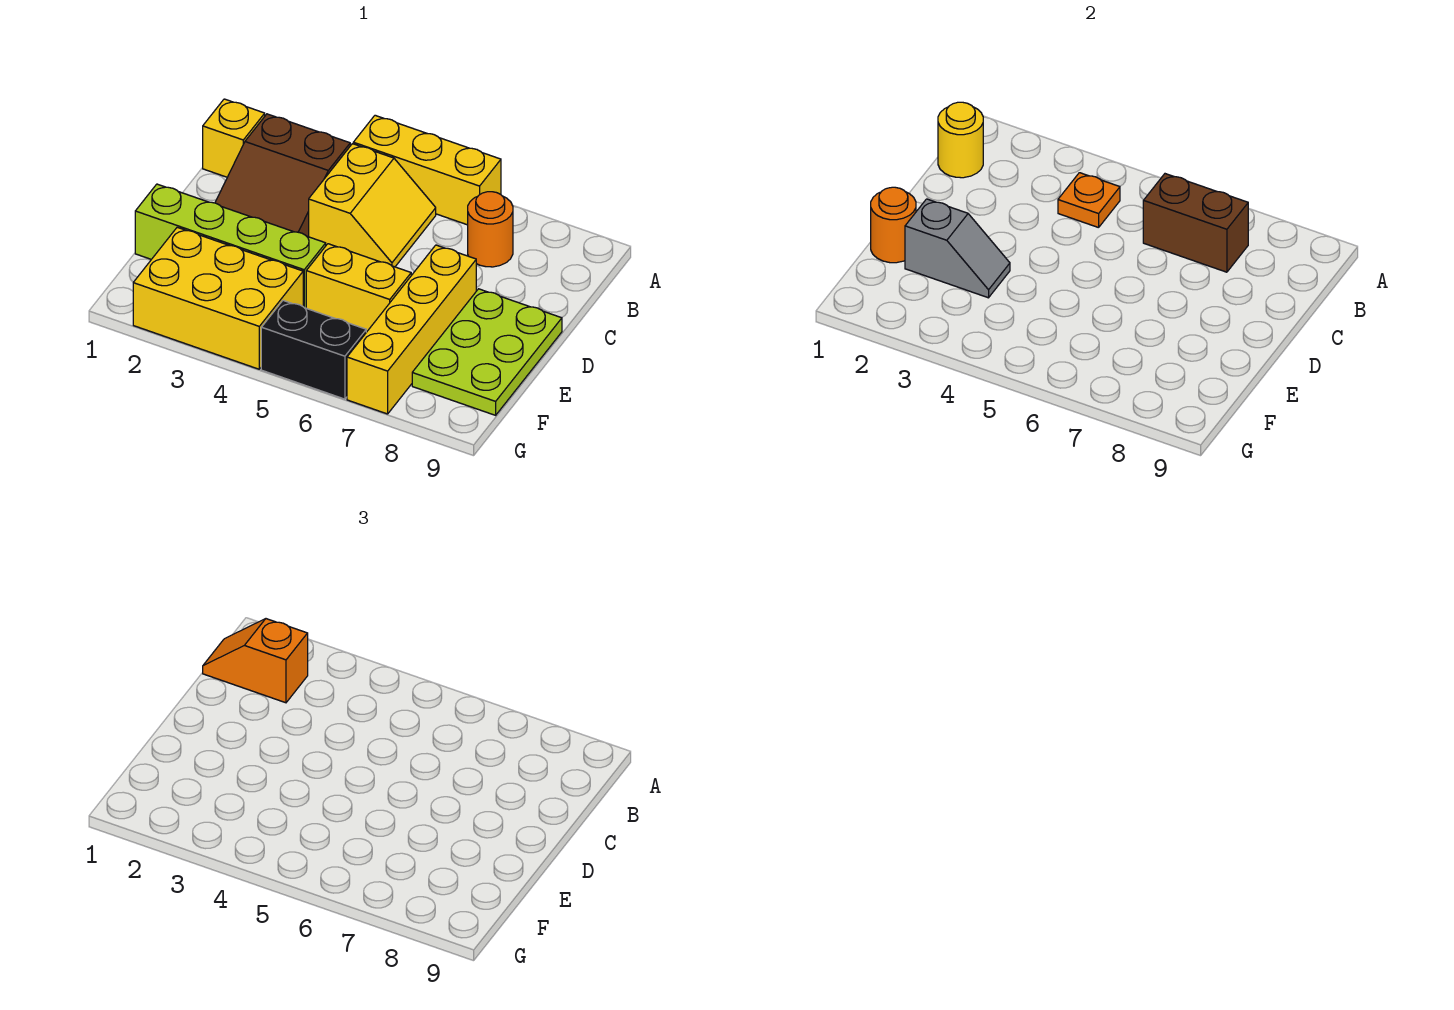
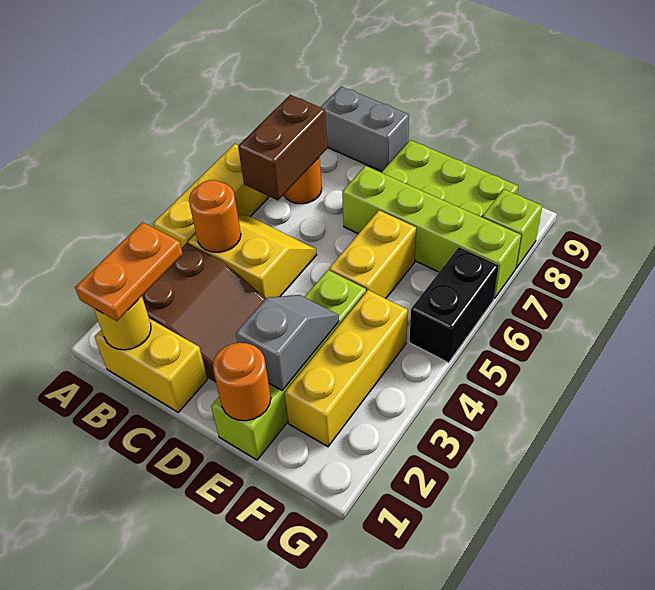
yellow 1x1 brick [203,99,265,177] -> yellow 1x2 brick [95,319,207,412]
orange 1x2 slope [203,619,308,703] -> orange 1x2 plate [75,222,183,321]
orange 1x1 plate [1058,173,1120,228] -> orange 1x1 round brick [189,180,241,252]
none -> grey 1x2 brick [321,87,409,171]
yellow 1x4 brick [347,245,476,414] -> lime 1x4 brick [342,166,521,298]
yellow 2x3 brick [133,227,303,369] -> yellow 1x3 brick [285,290,408,447]
none -> lime 1x1 brick [483,189,542,268]

